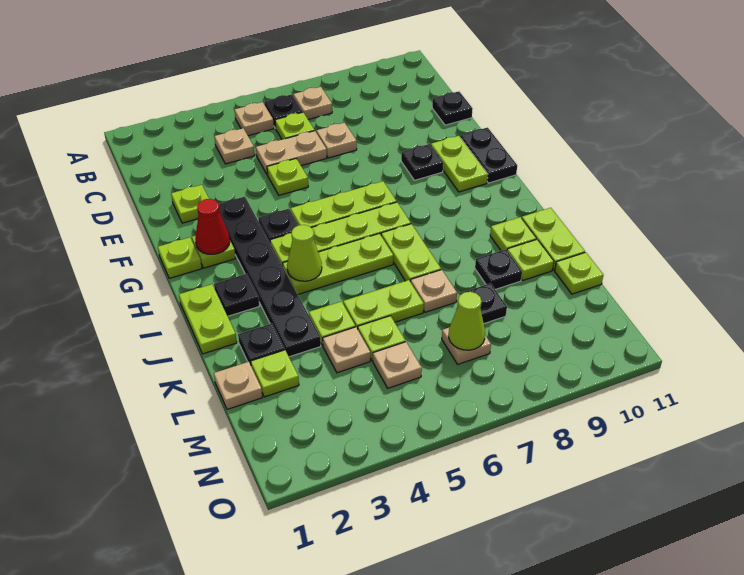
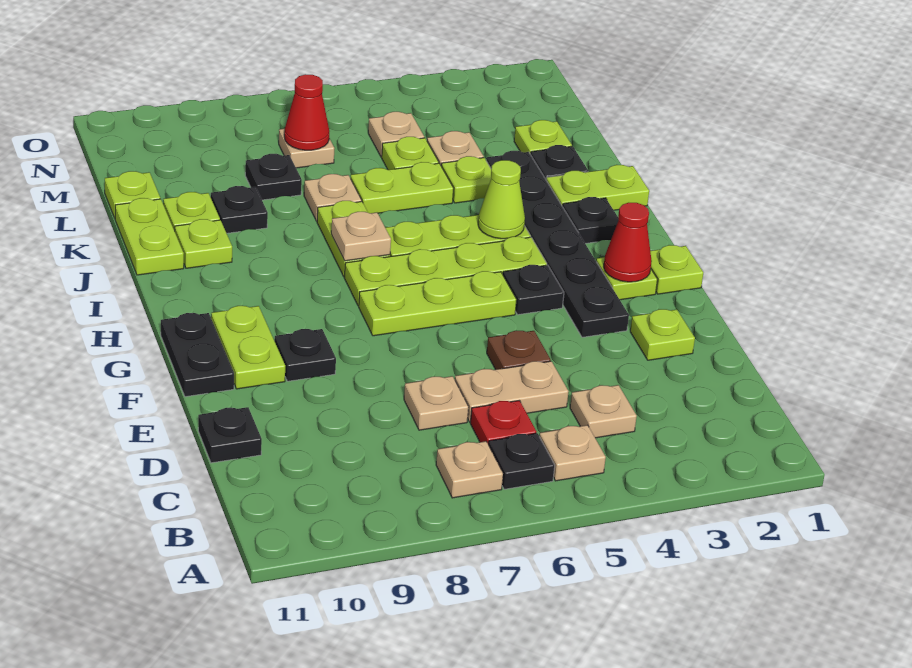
lime 1x1 plate [275,112,314,139] -> red 1x1 plate [470,400,536,445]
lime 1x1 plate [267,159,308,195] -> brown 1x1 plate [487,331,551,370]
lime 1x2 plate [179,284,237,354] -> lime 1x2 plate turned to [546,165,649,210]
tan 1x1 plate [214,362,262,409] -> tan 1x1 plate moved to [331,212,391,261]
lime 1x1 cone [449,292,485,350] -> red 1x1 cone [284,74,329,150]

